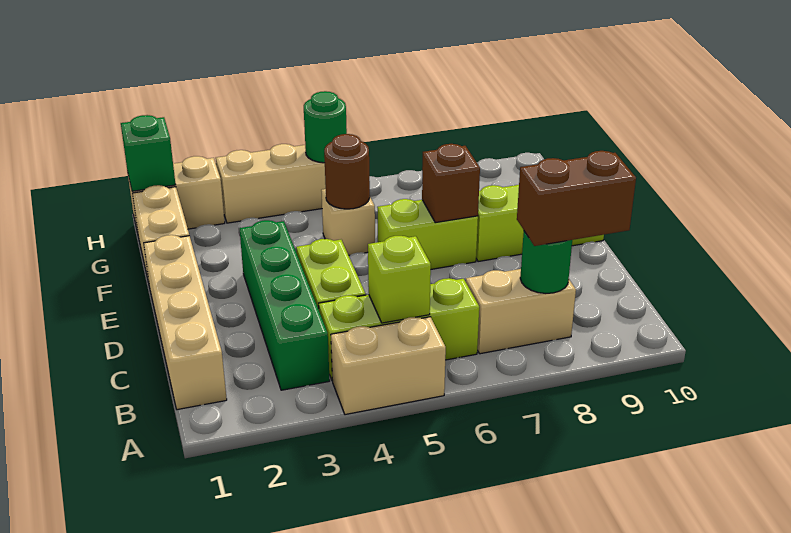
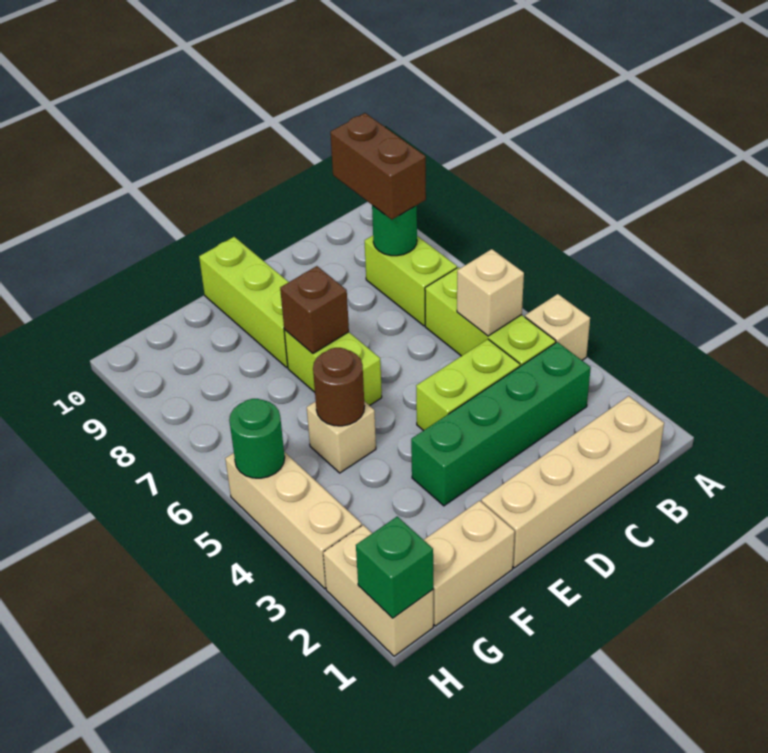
tan 1x2 brick [331,317,446,415] -> tan 1x1 brick [525,294,590,360]
lime 1x1 brick [368,236,431,323] -> tan 1x1 brick [457,249,524,336]
tan 1x2 brick [466,269,576,354] -> lime 1x2 brick [365,236,457,326]

